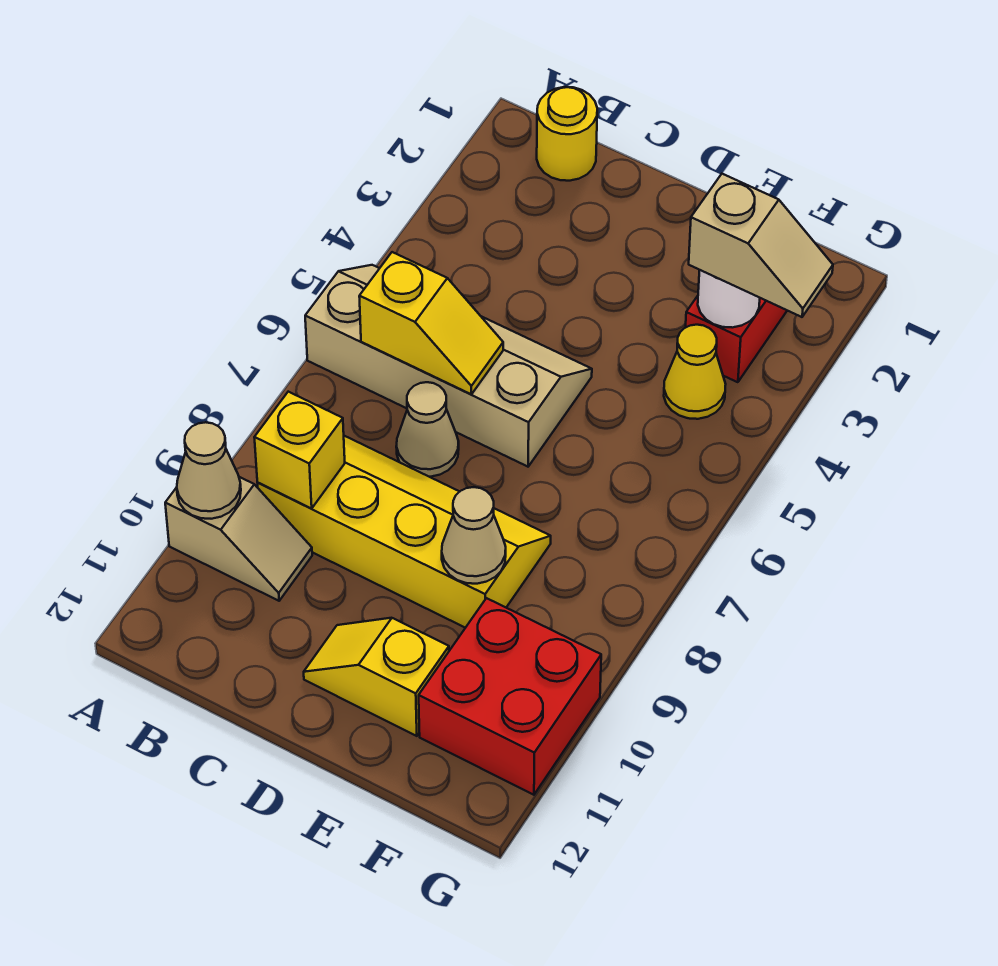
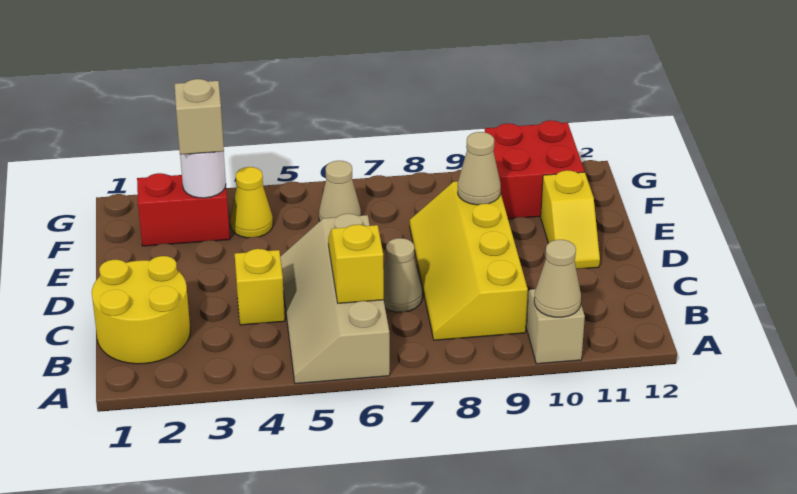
yellow 1x1 round brick [537,87,597,181] -> yellow 2x2 round brick [92,256,190,364]
yellow 1x1 brick [254,392,345,508] -> yellow 1x1 brick moved to [235,249,285,325]
none -> tan 1x1 cone [319,161,361,221]

